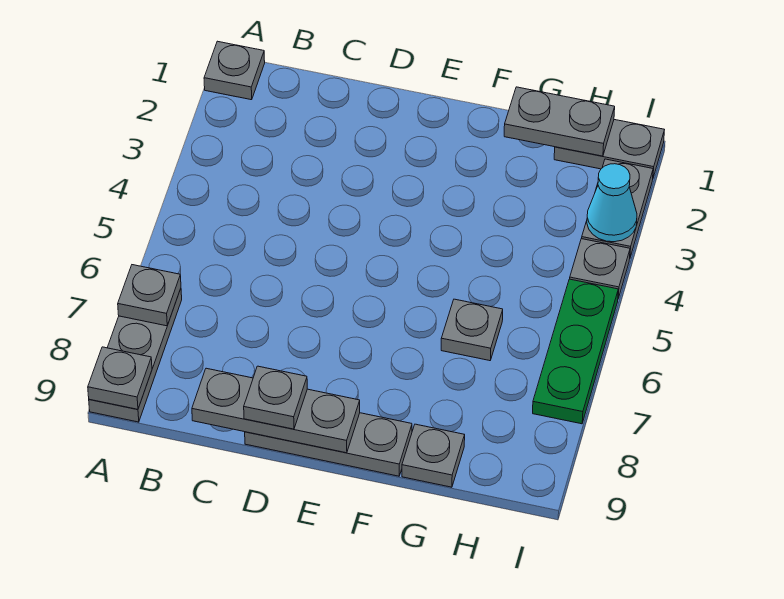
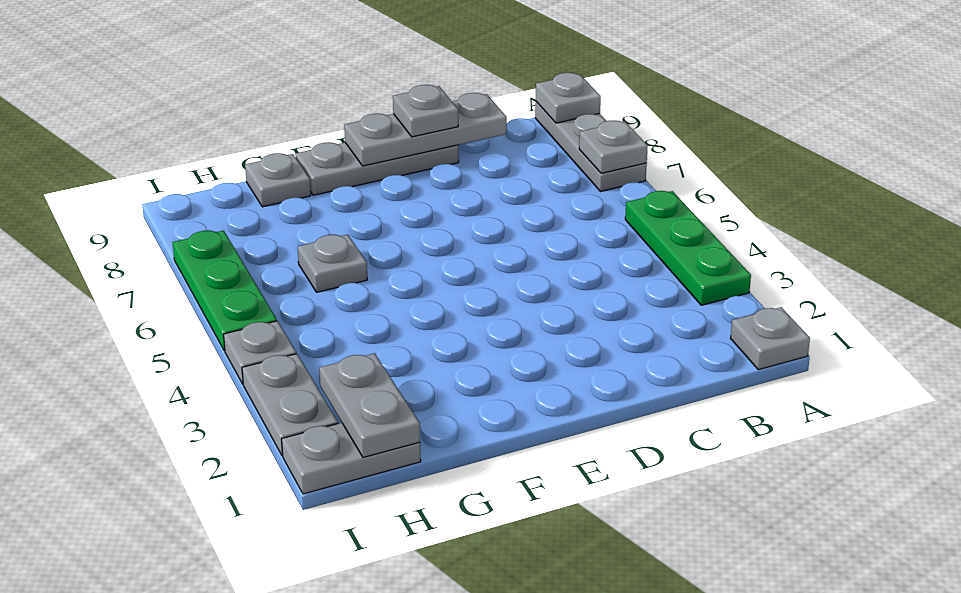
none -> green 1x3 plate [625,191,751,305]
grey 1x2 plate [504,87,615,156] -> grey 1x2 plate turned to [319,353,420,457]
cyan 1x1 cone [587,164,637,242] -> none

